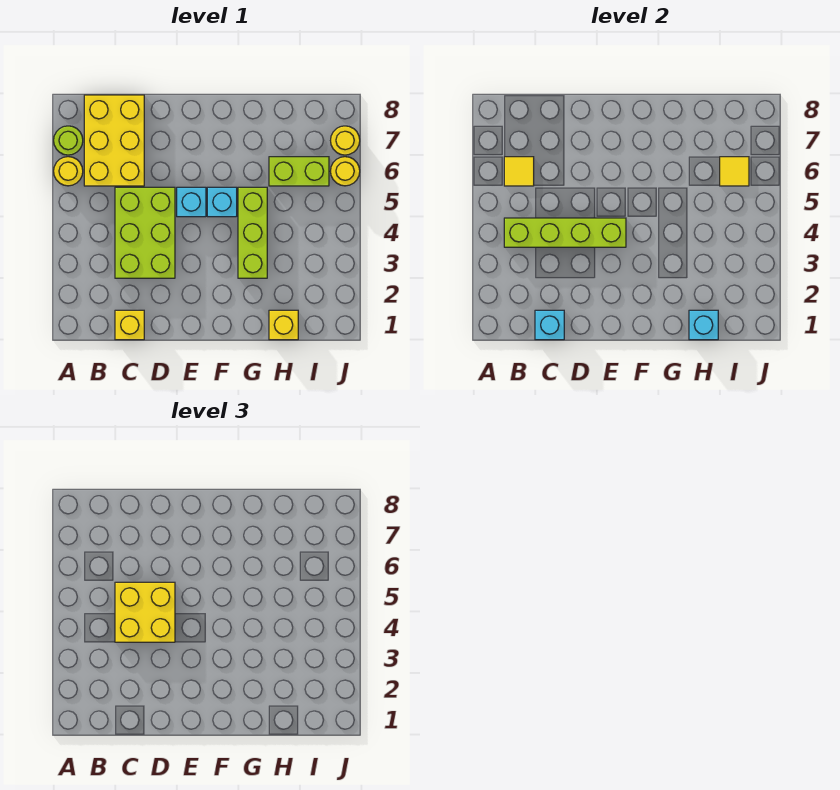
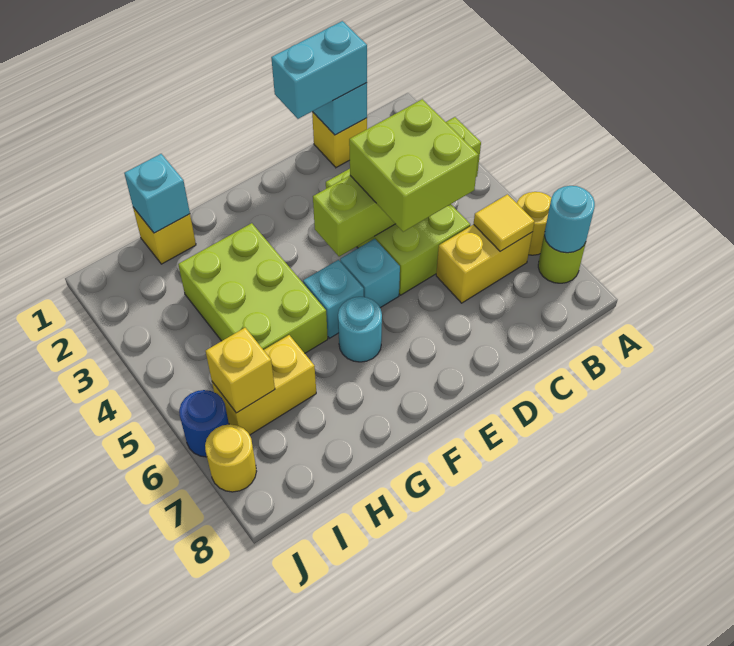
none -> cyan 1x1 round brick [544,186,595,253]
yellow 2x3 brick [84,95,144,186] -> yellow 1x2 brick [436,225,533,303]
none -> cyan 1x2 brick [271,21,367,119]
yellow 2x2 brick [115,582,175,642] -> lime 2x2 brick [349,99,478,232]
none -> cyan 1x1 round brick [338,297,382,362]
lime 1x3 brick [238,187,267,278] -> lime 2x3 brick [178,223,328,353]
lime 1x2 brick [269,157,329,186] -> yellow 1x2 brick [212,335,316,435]
yellow 1x1 tile [720,157,749,186] -> yellow 1x1 brick [206,328,275,413]
yellow 1x1 round brick [330,157,360,186] -> blue 1x1 round brick [179,390,229,457]

